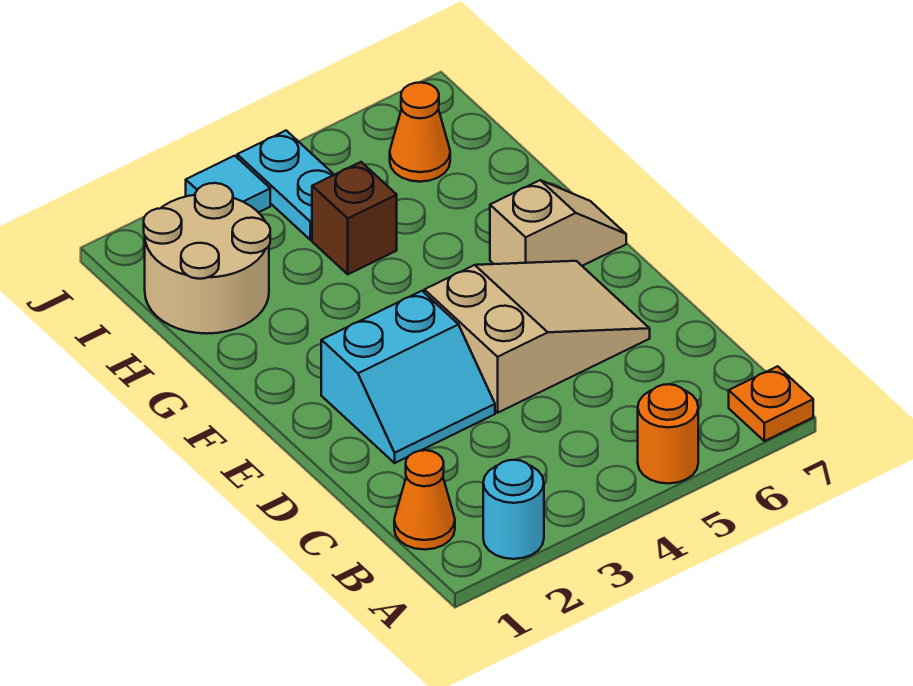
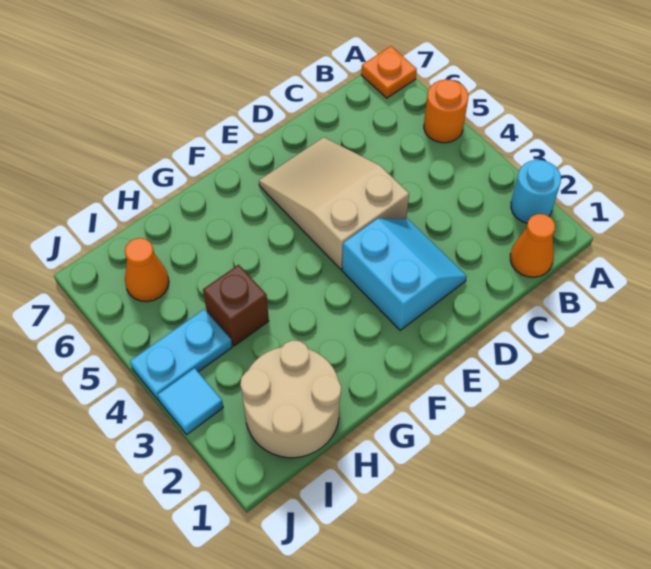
tan 1x2 slope [490,180,626,266] -> none

